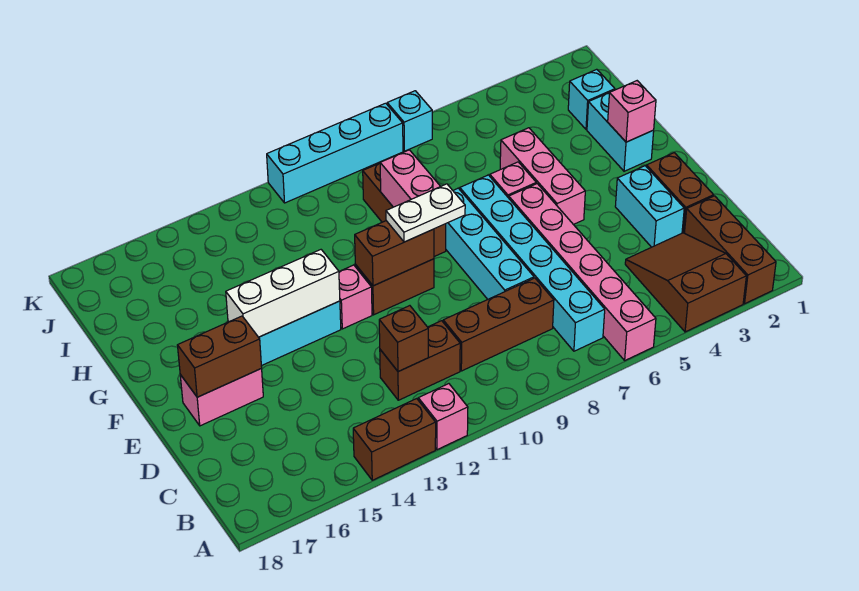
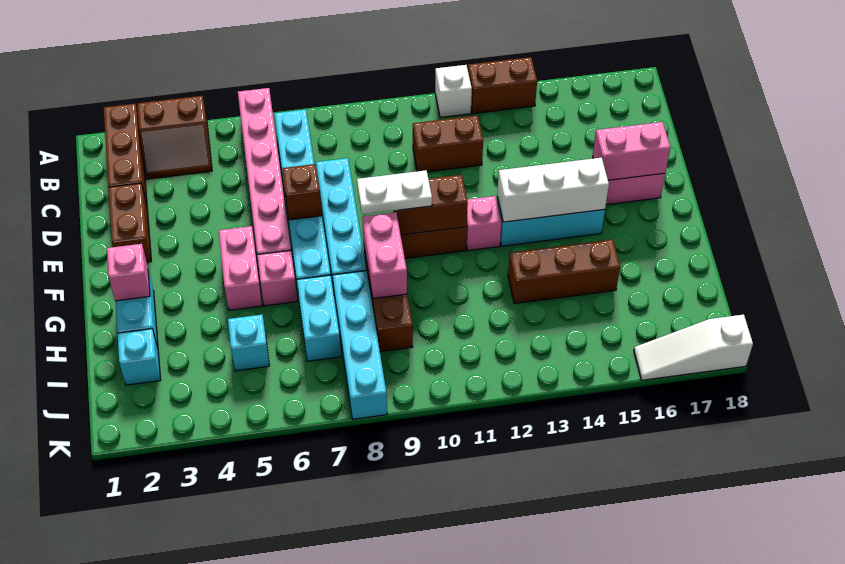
brown 2x3 slope [625,233,746,332] -> brown 2x2 slope [137,96,212,179]
pink 1x1 brick [418,384,468,450] -> white 1x1 brick [435,65,472,117]
brown 1x3 brick [443,278,554,371] -> brown 1x3 brick moved to [508,239,620,304]
brown 1x1 brick [379,306,428,372] -> brown 1x1 brick moved to [282,164,322,220]
cyan 1x2 brick [615,166,684,247] -> cyan 1x2 brick moved to [297,275,341,361]
brown 1x2 brick [177,316,262,397] -> pink 1x2 brick [593,122,670,180]
pink 1x3 brick [500,128,585,225] -> pink 1x2 brick [219,226,262,310]
cyan 1x1 brick [387,91,432,151] -> cyan 1x1 brick moved to [228,315,269,371]
cyan 1x4 brick [267,103,403,203] -> cyan 1x4 brick turned to [333,271,387,419]
none -> white 1x3 slope [634,315,753,380]

